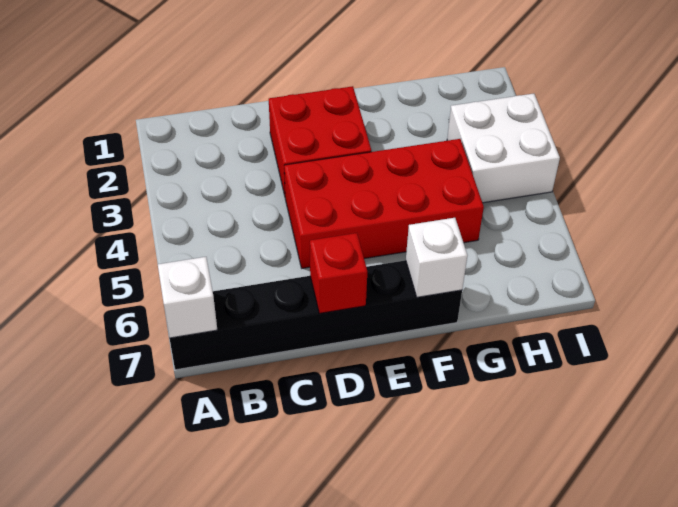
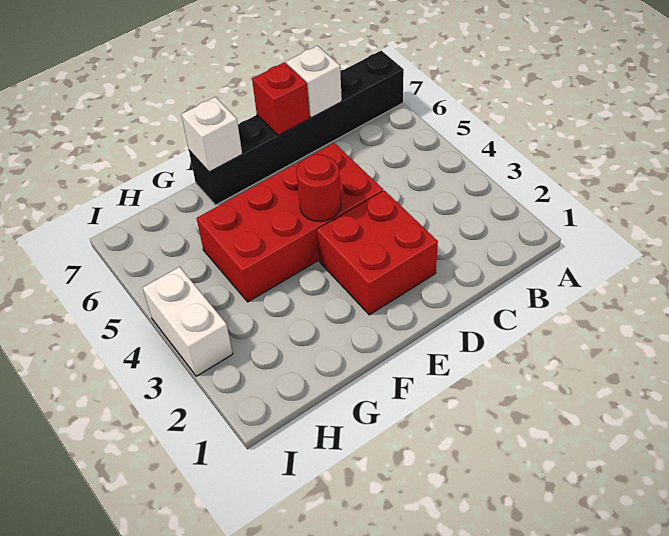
white 1x1 brick [158,257,217,338] -> white 1x1 brick moved to [286,46,342,118]
none -> red 1x1 round brick [297,154,341,221]
white 2x2 brick [447,94,560,203] -> white 1x2 brick [143,267,233,376]

